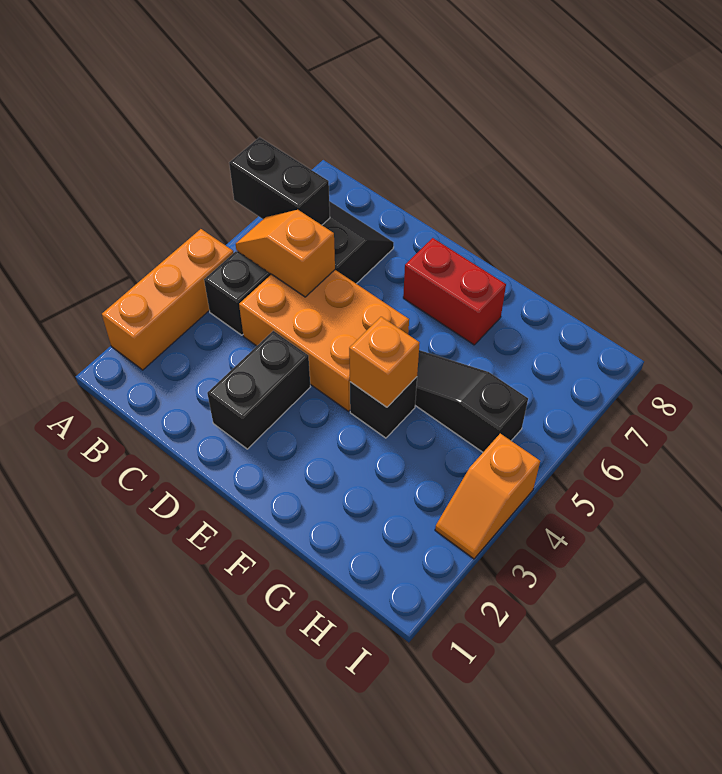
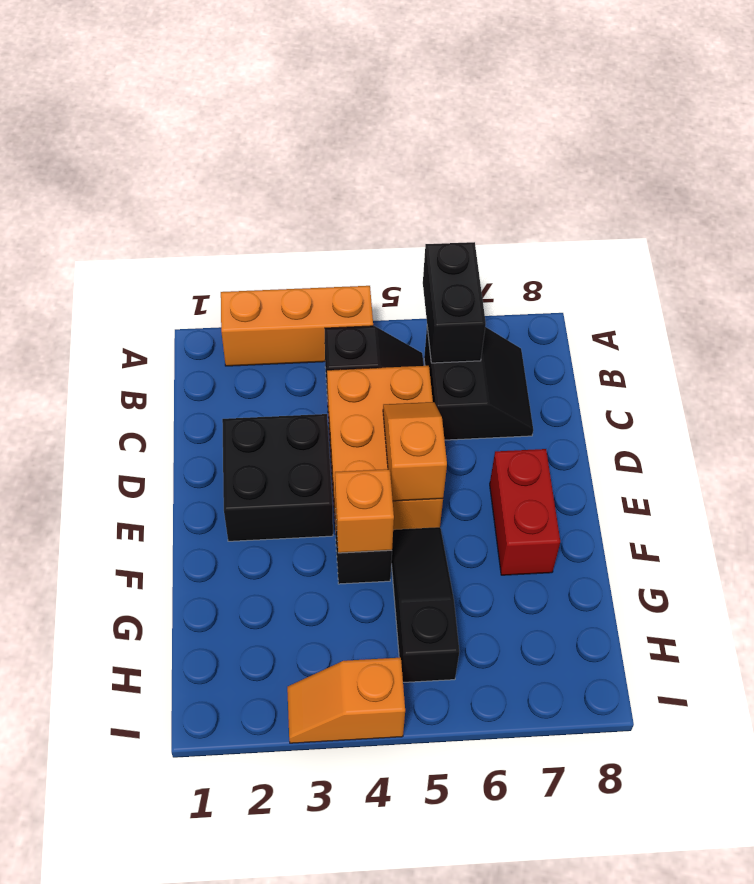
orange 1x2 slope [236,210,335,297] -> orange 1x2 slope moved to [383,402,447,501]
black 1x2 brick [207,331,310,449] -> black 2x2 brick [222,414,333,541]

